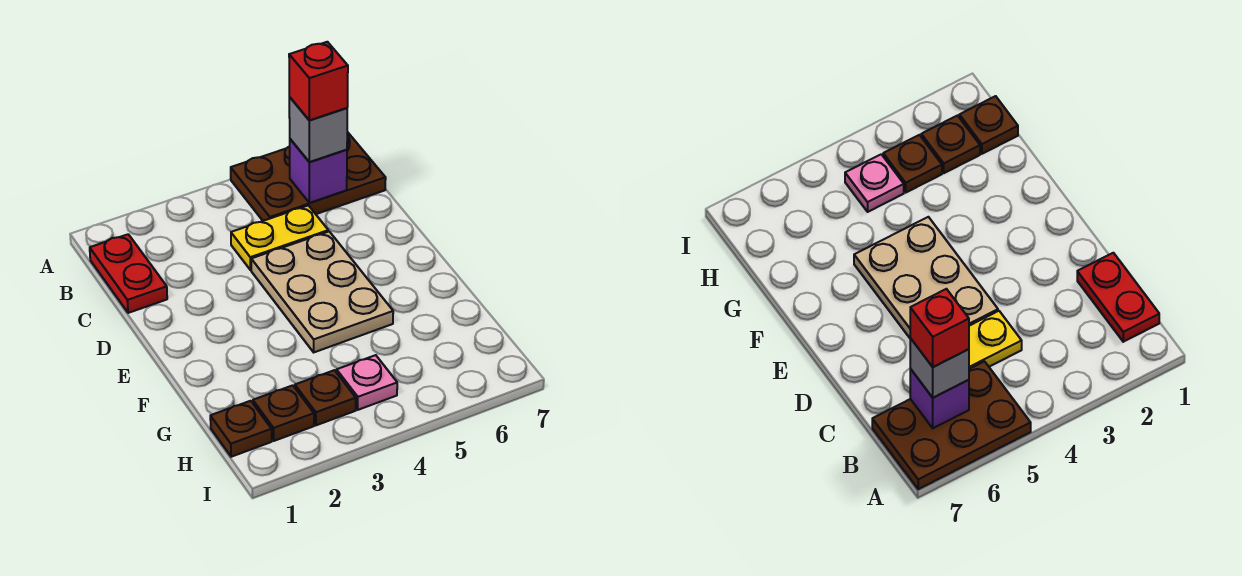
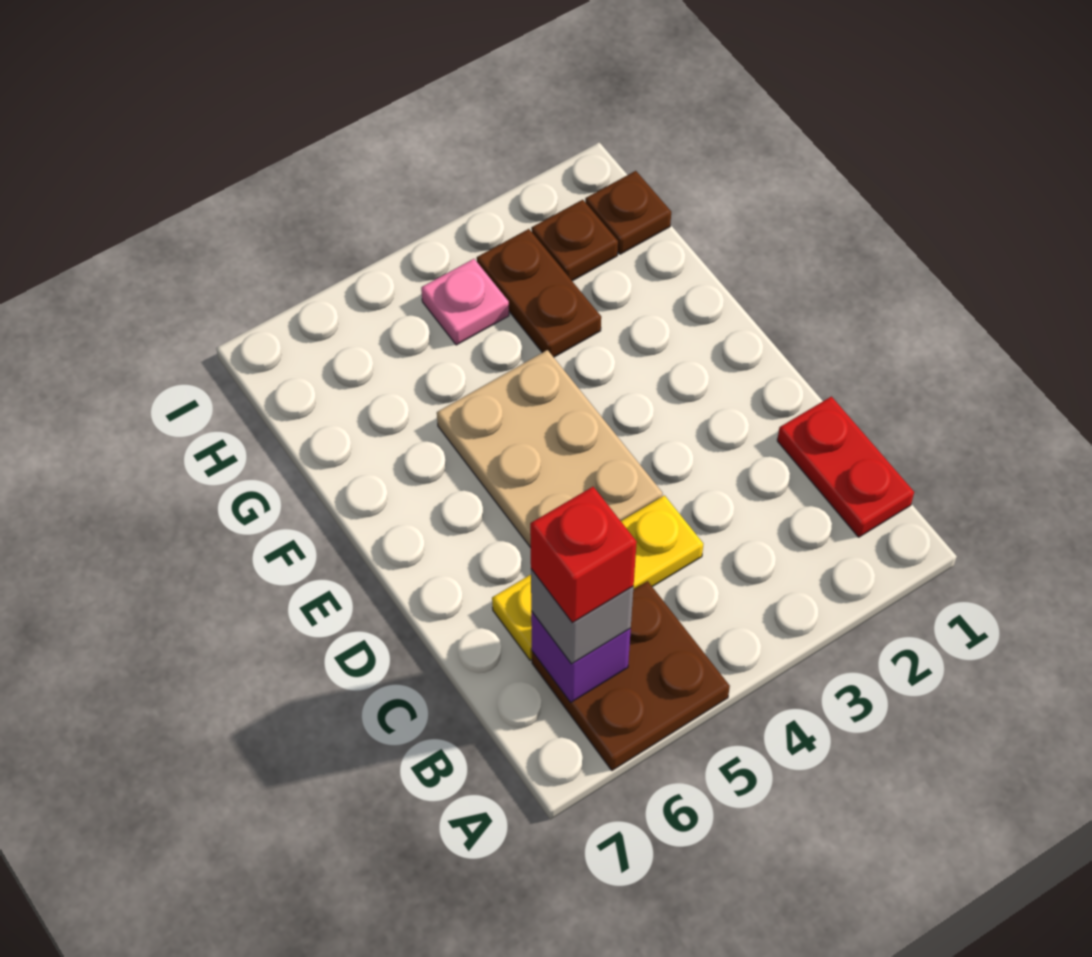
brown 2x3 plate [231,132,386,221] -> brown 2x2 plate [532,581,730,770]
yellow 1x2 plate [231,205,328,270] -> yellow 1x3 plate [492,495,703,660]
brown 1x1 plate [295,370,356,425] -> brown 1x2 plate [477,229,601,357]

